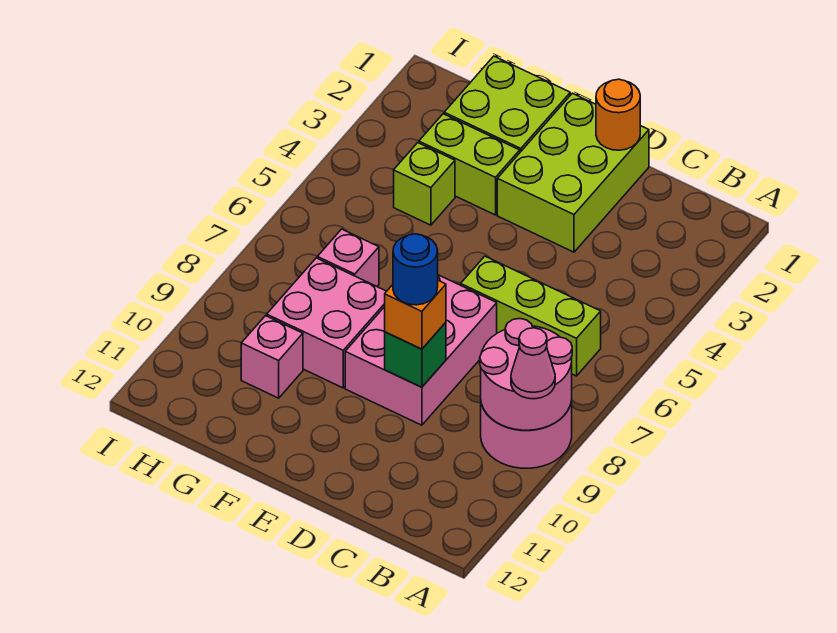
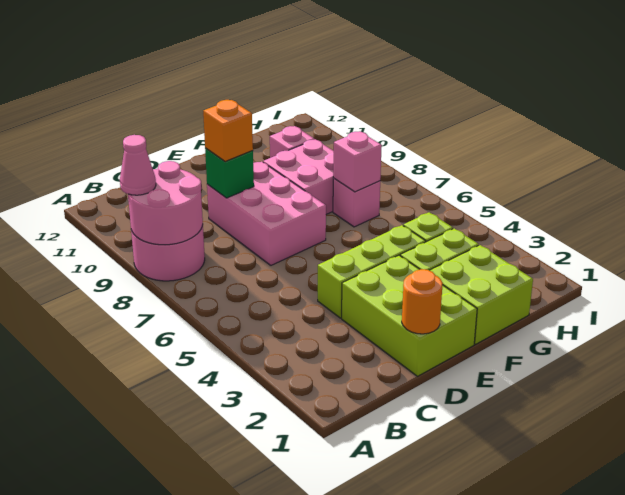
lime 1x3 brick [461,256,601,376] -> lime 1x3 brick moved to [318,225,426,318]
blue 1x1 round brick [393,234,438,305] -> none
none -> pink 1x1 brick [333,131,382,192]

